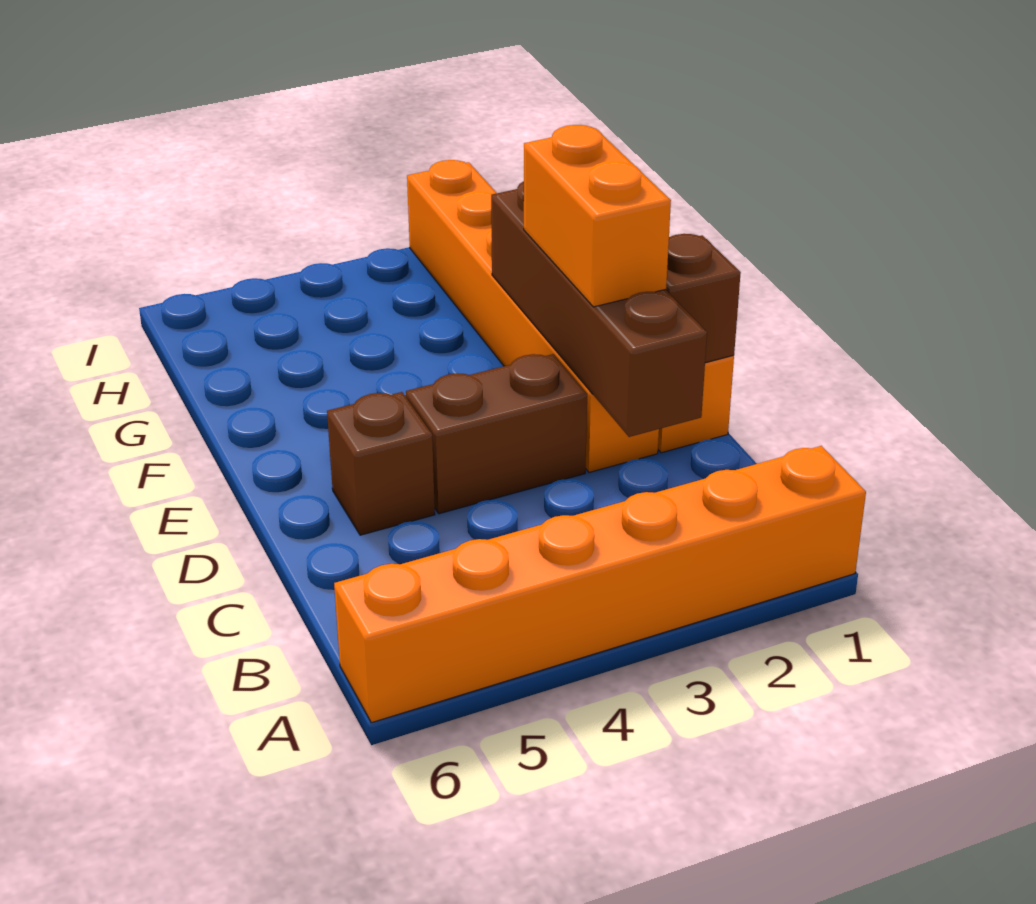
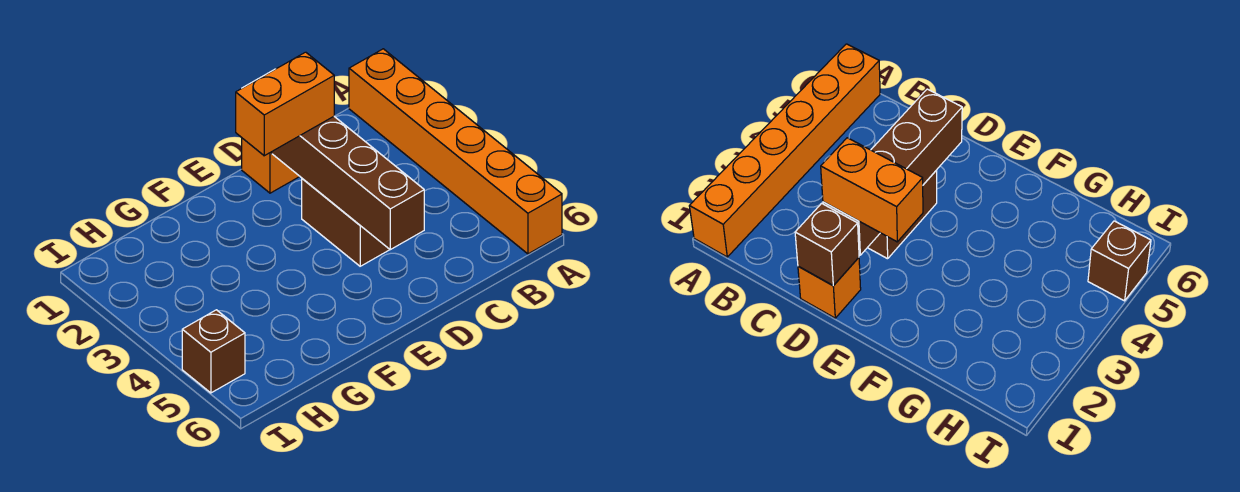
brown 1x4 brick [491,181,707,437] -> brown 1x4 brick turned to [272,116,424,250]
orange 1x6 brick [407,160,659,472] -> none
brown 1x1 brick [327,392,435,535] -> brown 1x1 brick moved to [182,310,245,393]

